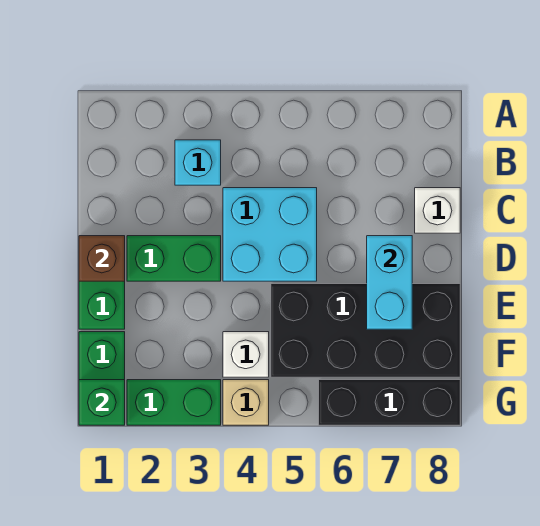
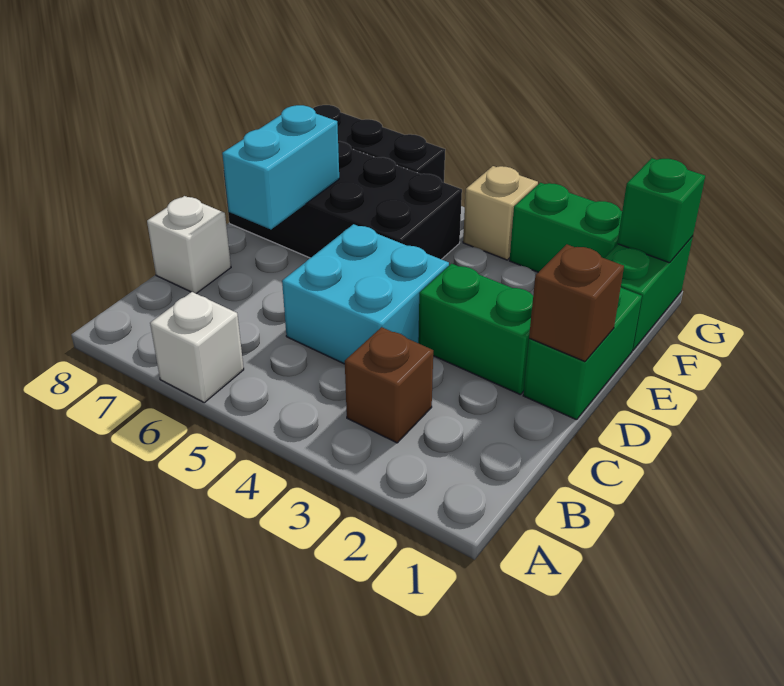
cyan 1x1 brick [175,140,221,185] -> brown 1x1 brick [345,327,433,443]
white 1x1 brick [223,332,269,377] -> white 1x1 brick moved to [150,292,244,403]

